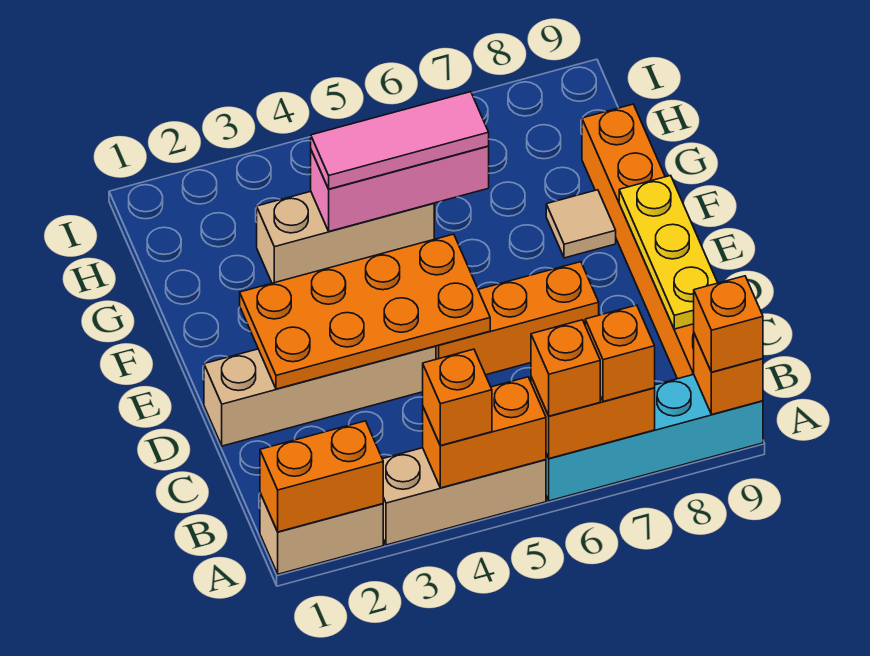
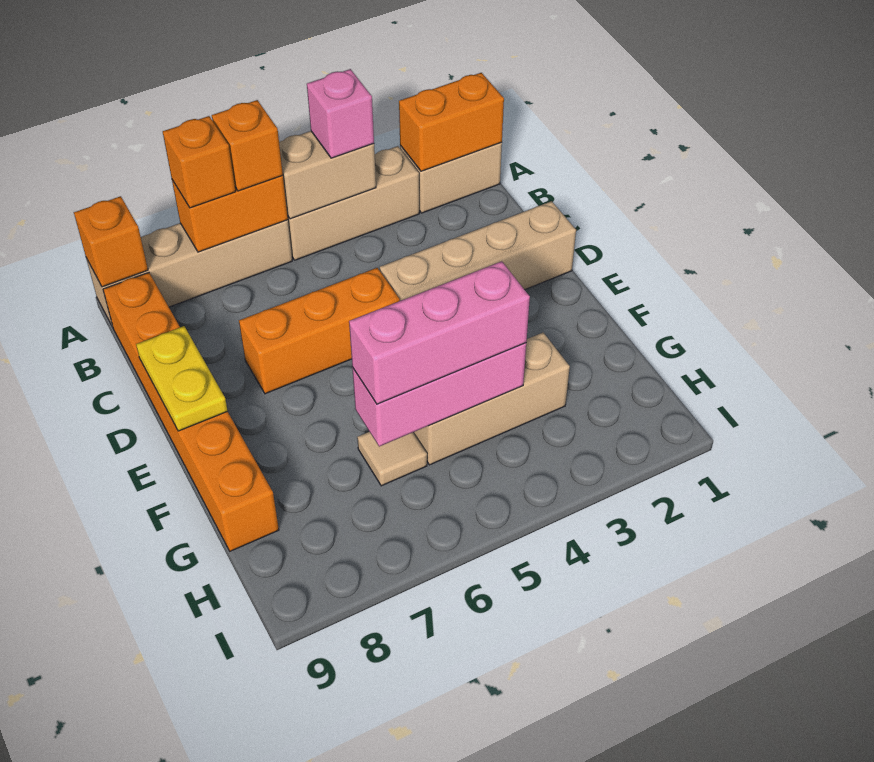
orange 1x2 brick [423,377,546,488] -> tan 1x2 brick [279,131,376,219]
orange 1x1 brick [423,349,492,446] -> pink 1x1 brick [307,69,374,158]
cyan 1x4 brick [546,374,763,501] -> tan 1x4 brick [86,220,292,327]
orange 1x1 brick [694,276,763,372] -> none
yellow 1x3 plate [619,176,717,329] -> yellow 1x2 plate [136,326,228,431]
orange 2x4 plate [240,234,490,389] -> none
tan 1x1 tile [546,190,616,258] -> tan 1x1 tile moved to [357,432,427,486]
pink 1x3 tile [311,92,489,189] -> pink 1x3 brick [349,261,530,404]

